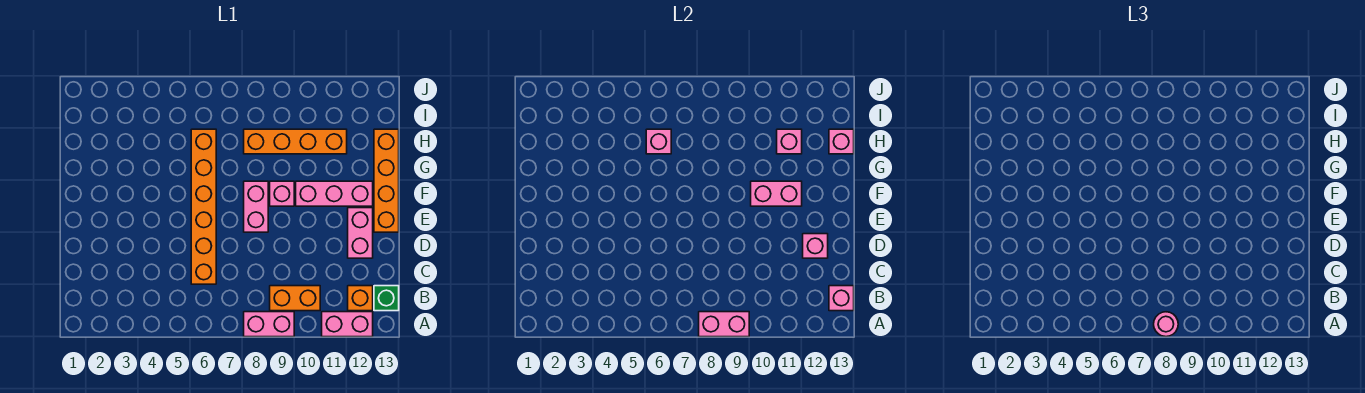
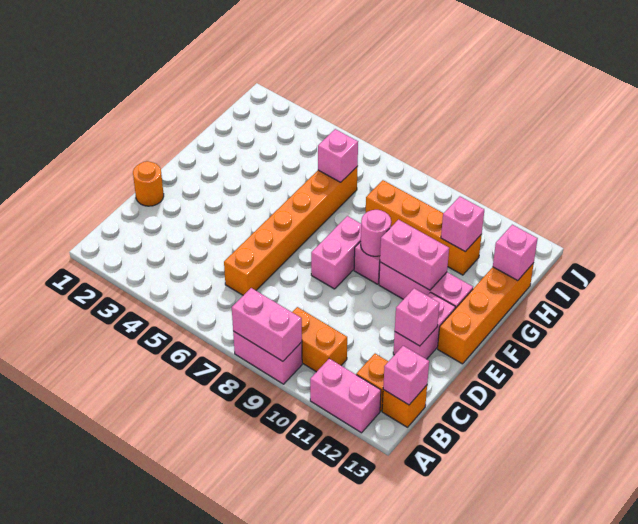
pink 1x1 round brick [1154,312,1178,337] -> pink 1x1 round brick moved to [361,210,391,256]
green 1x1 brick [374,286,399,311] -> orange 1x1 brick [382,385,427,427]
none -> orange 1x1 round brick [133,161,164,206]

